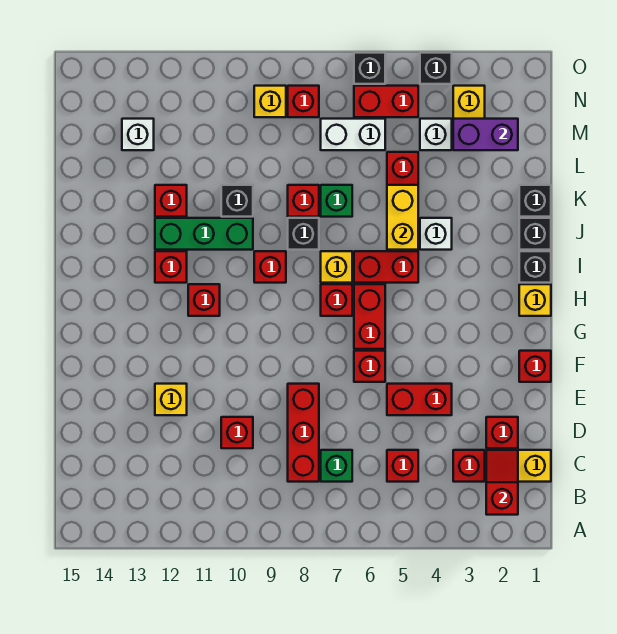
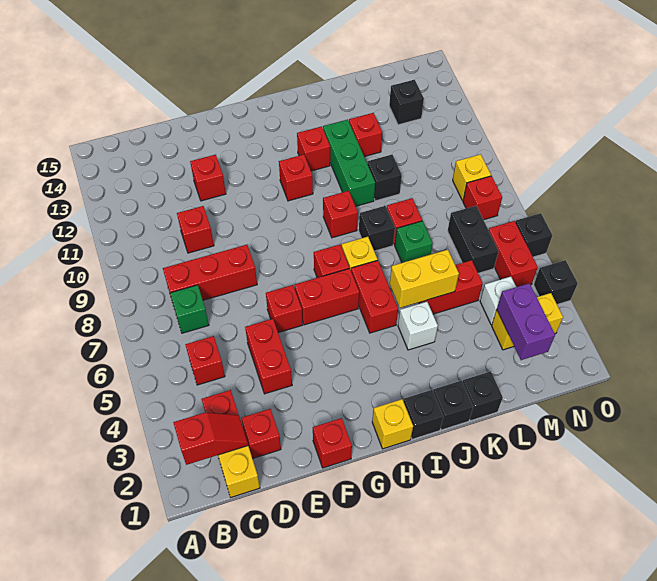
yellow 1x1 brick [155,384,187,415] -> red 1x1 brick [190,155,226,201]
white 1x2 brick [321,119,385,150] -> black 1x2 brick [448,206,499,273]
white 1x1 brick [122,119,154,150] -> black 1x1 brick [389,80,424,125]

